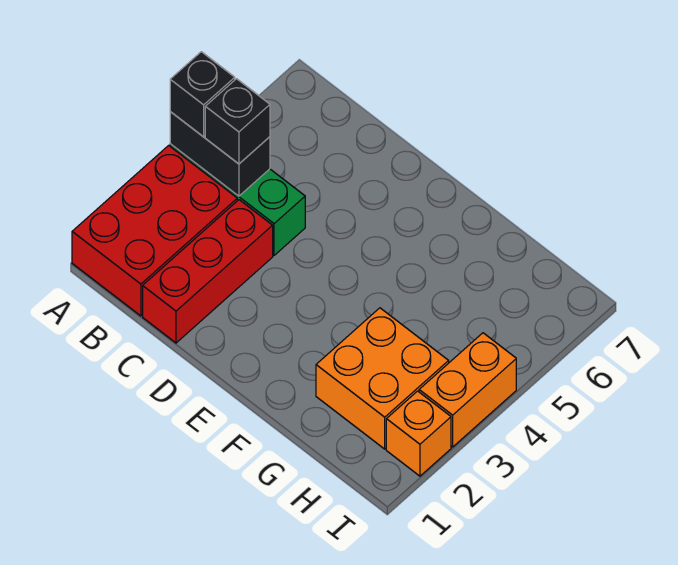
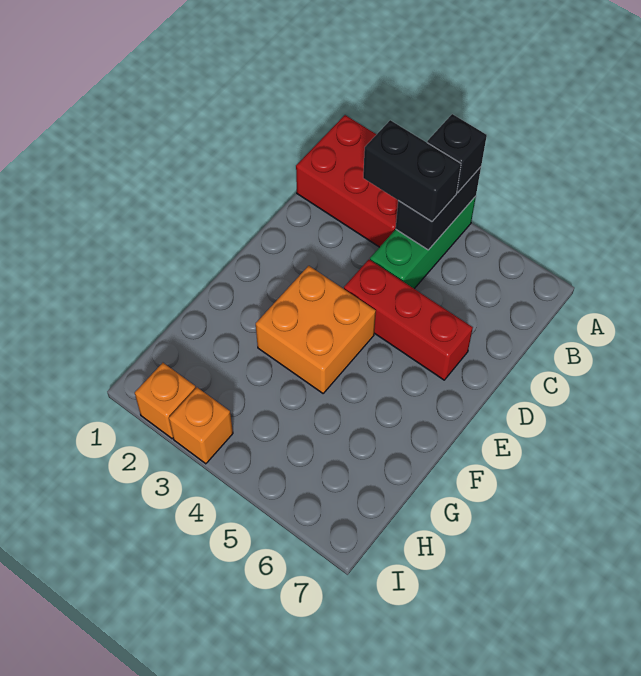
black 1x1 brick [205,79,270,164] -> black 1x2 brick [363,120,461,222]
red 1x3 brick [143,200,273,343] -> red 1x3 brick moved to [344,260,473,380]
orange 2x2 brick [316,308,449,449] -> orange 2x2 brick moved to [256,266,376,393]
orange 1x2 brick [419,333,516,447] -> orange 1x1 brick [169,387,233,464]

